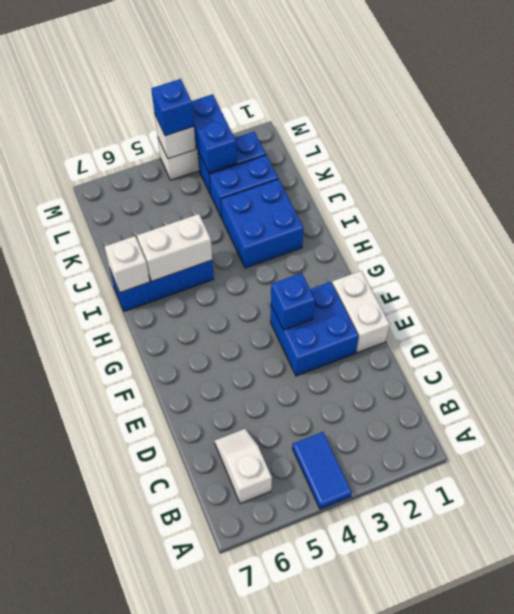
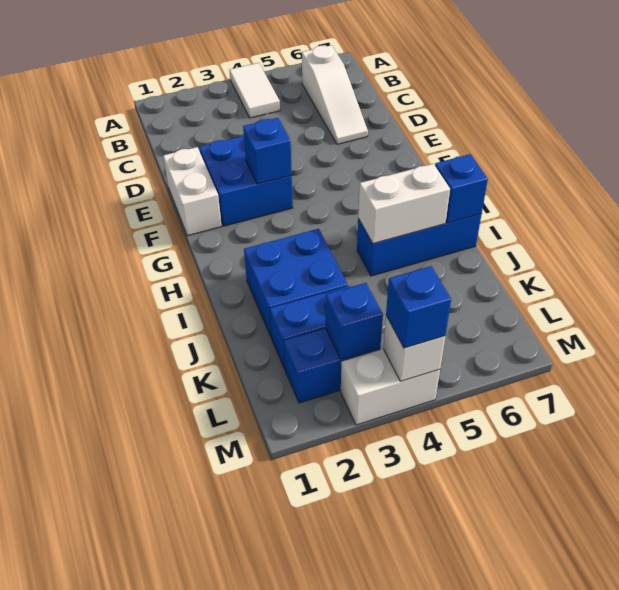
blue 1x2 tile [292,432,352,509] -> white 1x2 tile [229,63,280,118]
white 1x2 slope [214,429,272,504] -> white 1x3 slope [302,45,368,144]
white 1x1 brick [105,236,150,292] -> blue 1x1 brick [435,154,488,223]
blue 1x2 brick [192,94,237,173] -> blue 1x1 brick [326,283,383,359]

